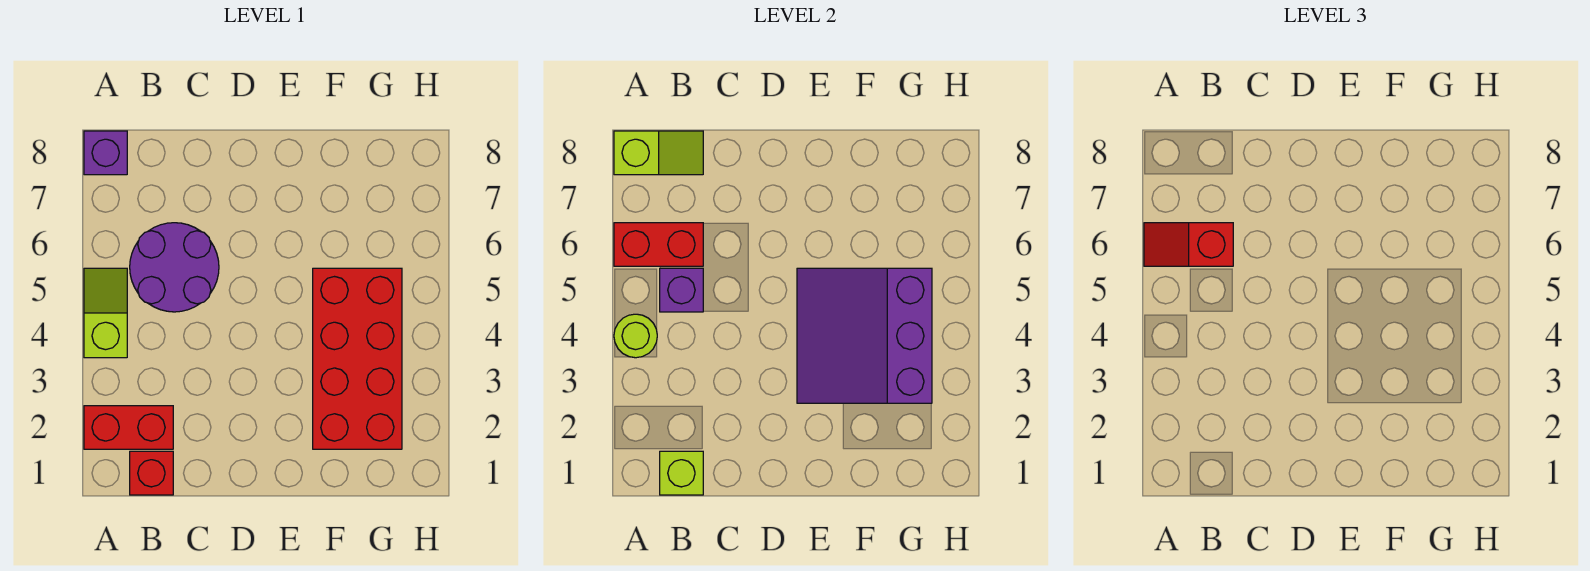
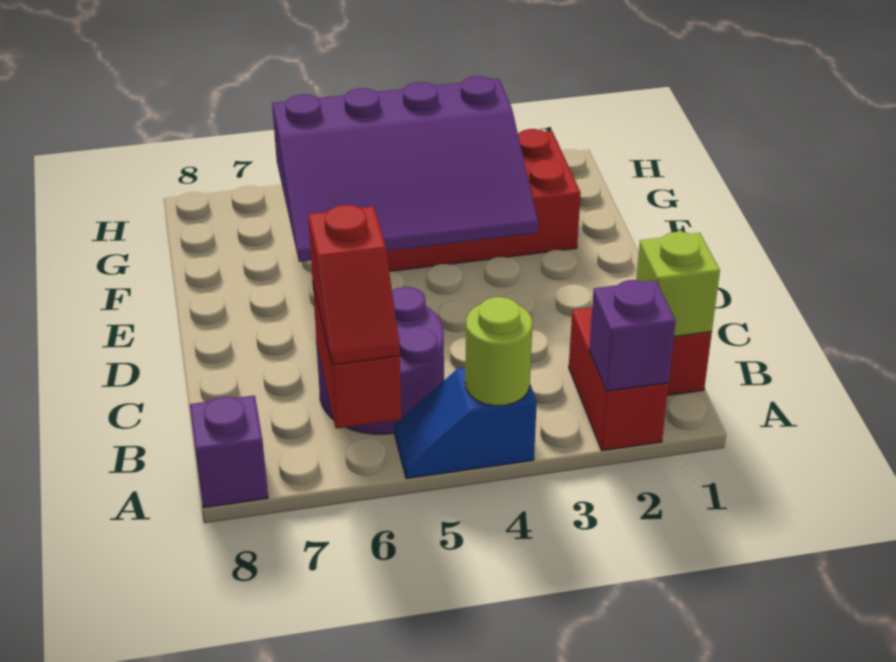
lime 1x2 slope [84,268,127,358] -> blue 1x2 slope [394,367,537,479]
lime 1x2 slope [614,131,703,175] -> none
purple 1x1 brick [660,268,703,312] -> purple 1x1 brick moved to [589,280,676,391]
purple 3x3 slope [797,268,932,403] -> purple 3x4 slope [272,76,538,262]

